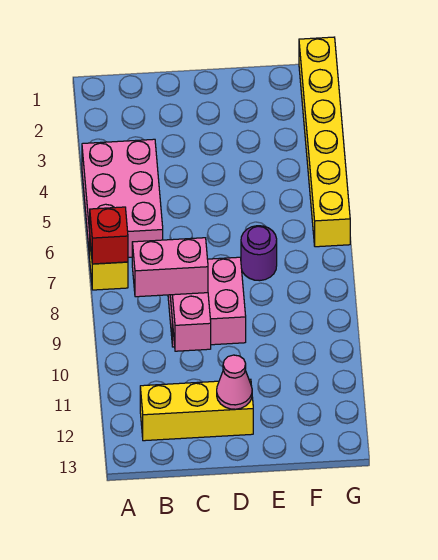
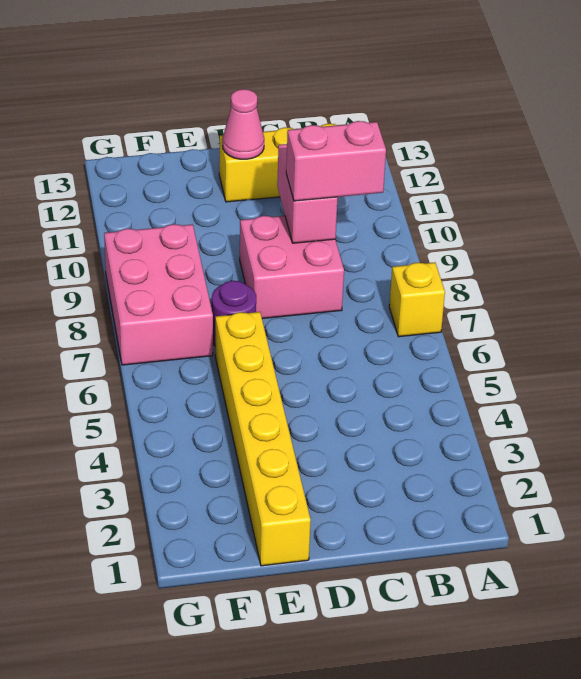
pink 2x3 brick [82,139,163,257] -> pink 2x3 brick moved to [104,224,213,365]
red 1x1 brick [90,207,128,264] -> none
yellow 1x6 brick [299,37,350,247] -> yellow 1x6 brick moved to [215,312,311,566]

